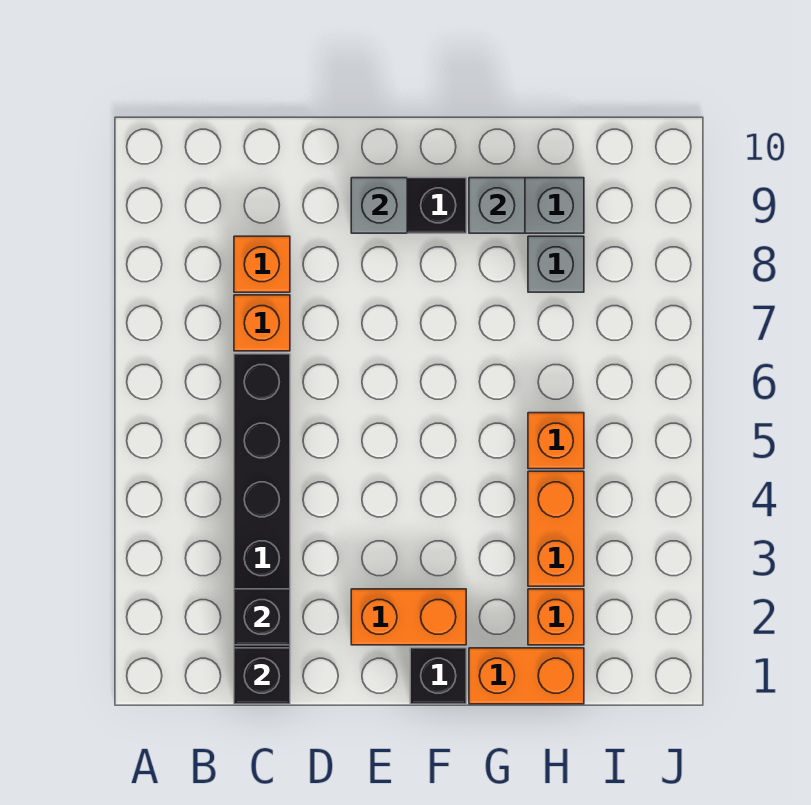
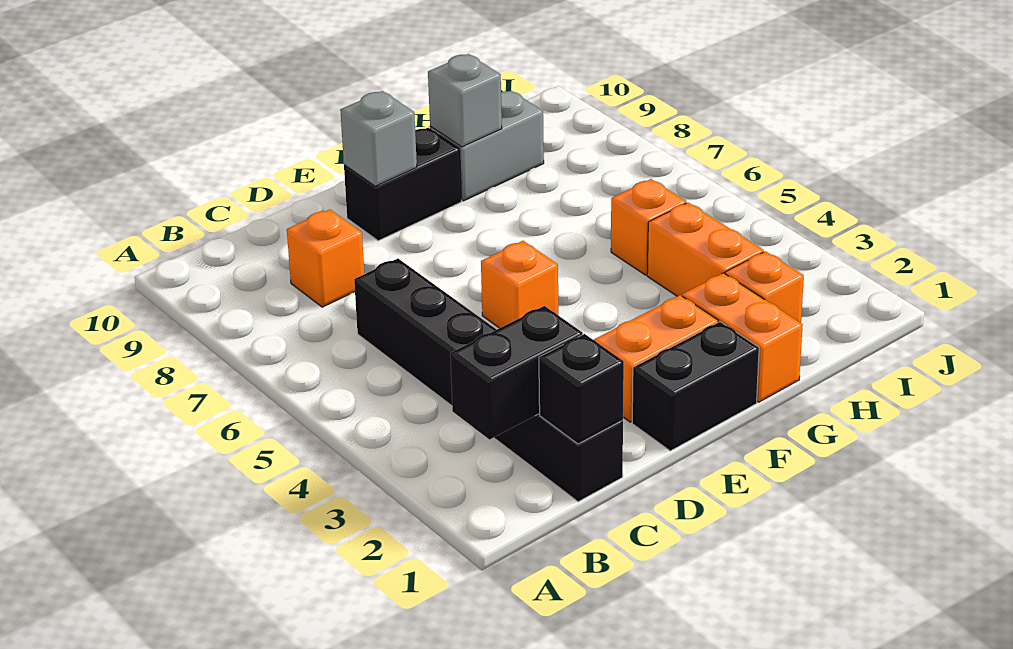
black 1x1 brick [234,589,290,645] -> black 1x2 brick [450,306,583,440]
orange 1x1 brick [234,295,290,351] -> orange 1x1 brick moved to [481,241,558,328]
black 1x1 brick [410,648,466,704] -> black 1x2 brick [632,322,759,451]
orange 1x2 brick [469,648,584,704] -> orange 1x2 brick turned to [682,273,803,402]
grey 1x1 brick [528,236,584,292] -> none

